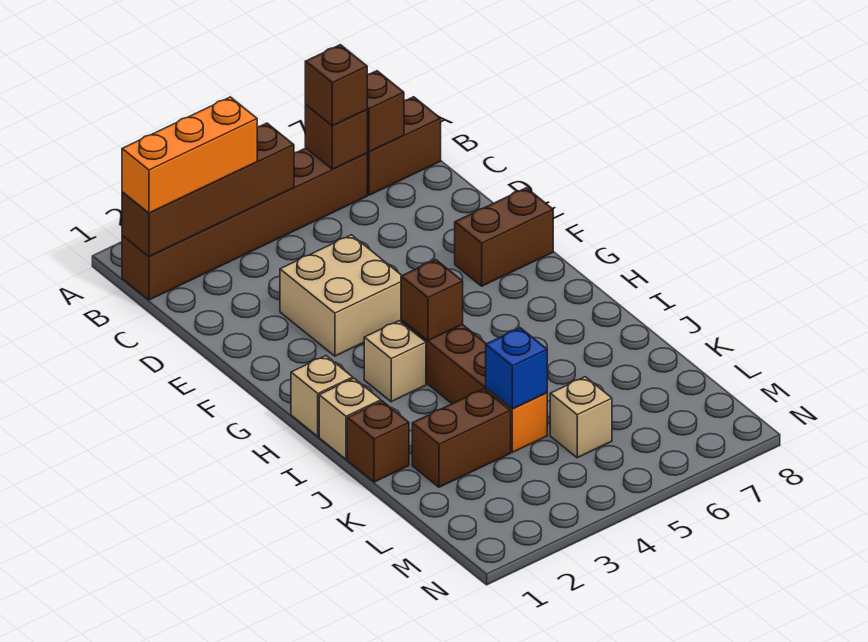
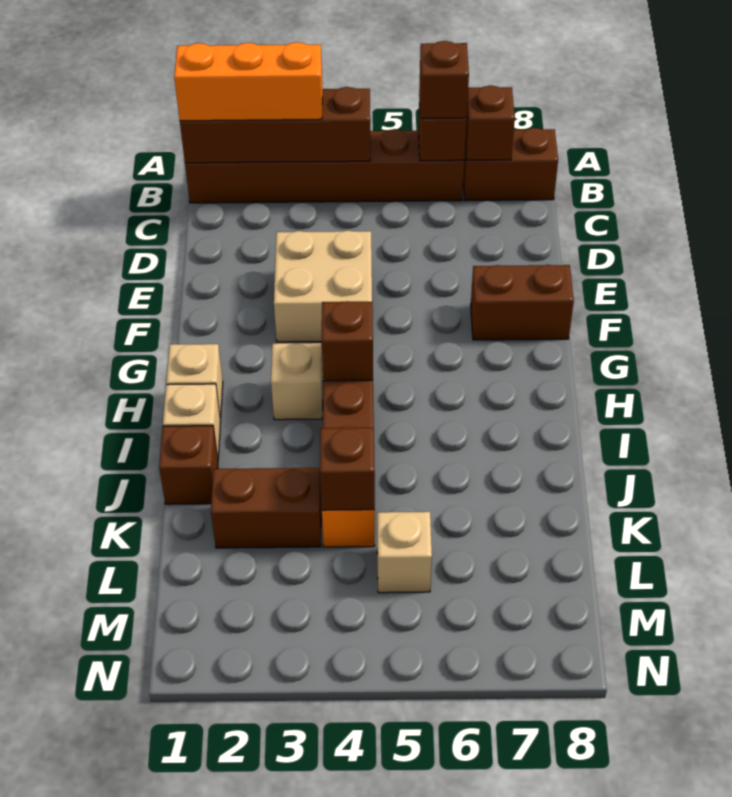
blue 1x1 brick [486,328,547,409] -> brown 1x1 brick [320,428,375,510]

